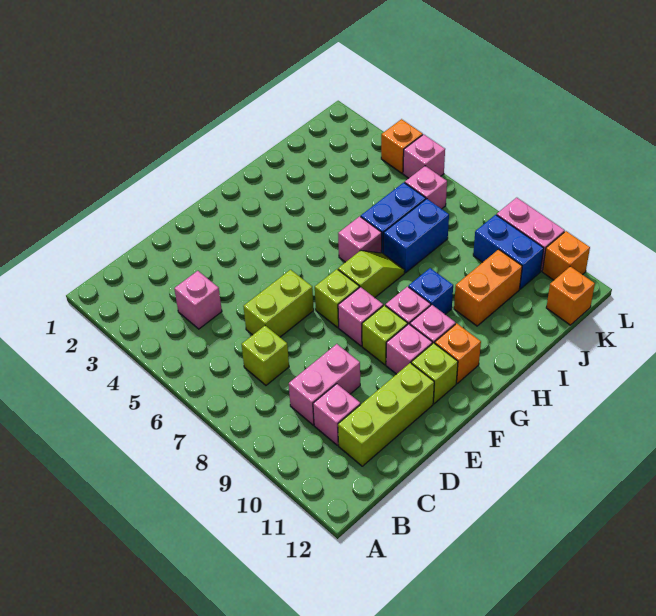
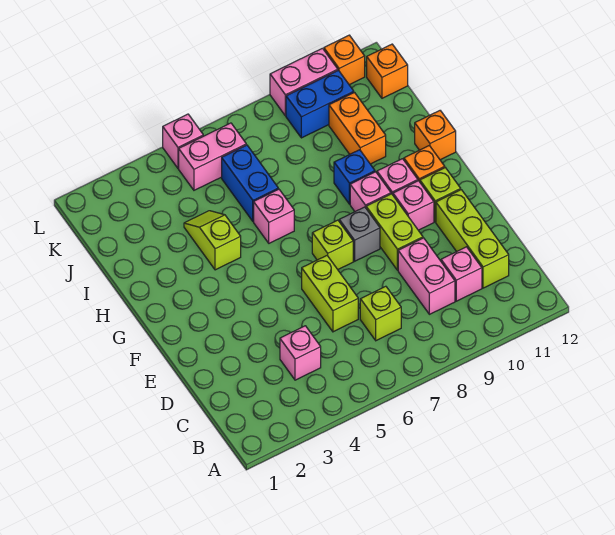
pink 1x1 brick [338,287,383,346] -> grey 1x1 brick [339,207,380,261]
lime 1x1 brick [362,305,408,365] -> lime 1x2 brick [366,194,423,270]
lime 1x2 slope [338,251,405,298] -> lime 1x2 slope moved to [184,211,241,270]
blue 1x2 brick [384,199,449,273] -> none
pink 1x1 brick [405,166,447,209] -> pink 1x2 brick [179,123,246,190]
orange 1x1 brick [381,119,423,173] -> orange 1x1 brick moved to [415,111,456,160]

